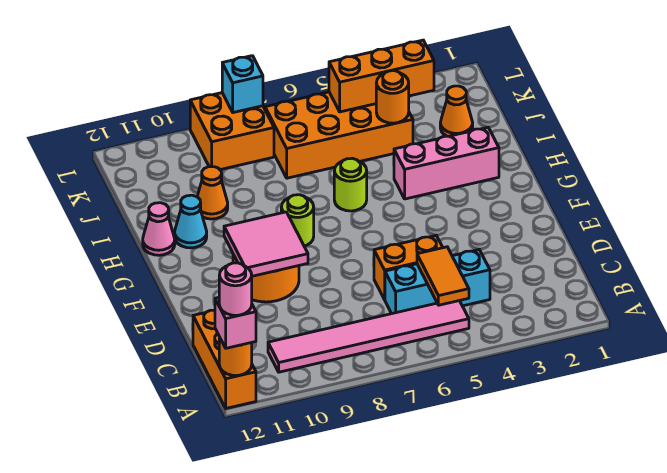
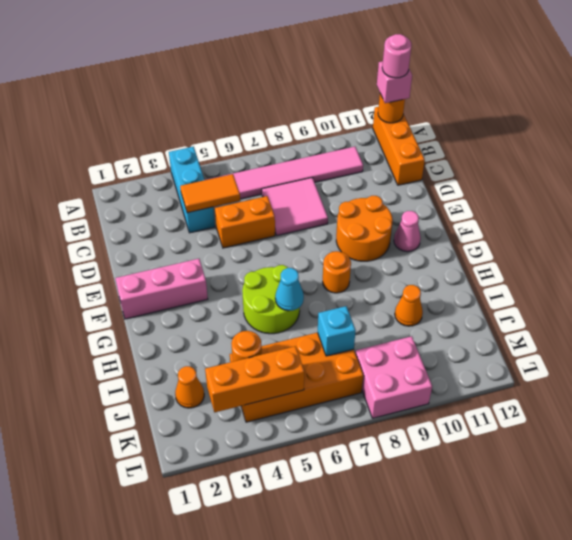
orange 1x2 tile [417,247,469,305] -> orange 1x2 tile turned to [180,174,240,213]
cyan 1x3 brick [385,250,490,314] -> cyan 1x3 brick turned to [169,147,215,233]
pink 2x2 tile [224,212,308,276] -> pink 2x2 tile moved to [262,178,328,236]
lime 1x1 round brick [281,195,314,246] -> orange 1x1 round brick [323,251,351,293]
pink 1x3 brick [394,127,499,199] -> pink 1x3 brick moved to [115,259,208,319]
lime 1x1 round brick [334,158,367,211] -> lime 2x2 round brick [242,265,300,334]
cyan 1x1 cone [175,195,207,248] -> cyan 1x1 cone moved to [275,268,304,311]
pink 1x1 cone [143,203,175,255] -> pink 1x1 cone moved to [394,211,421,252]
orange 2x2 brick [190,93,274,170] -> pink 2x2 brick [355,336,432,418]
cyan 1x1 brick [222,56,263,113] -> cyan 1x1 brick moved to [317,306,356,356]

